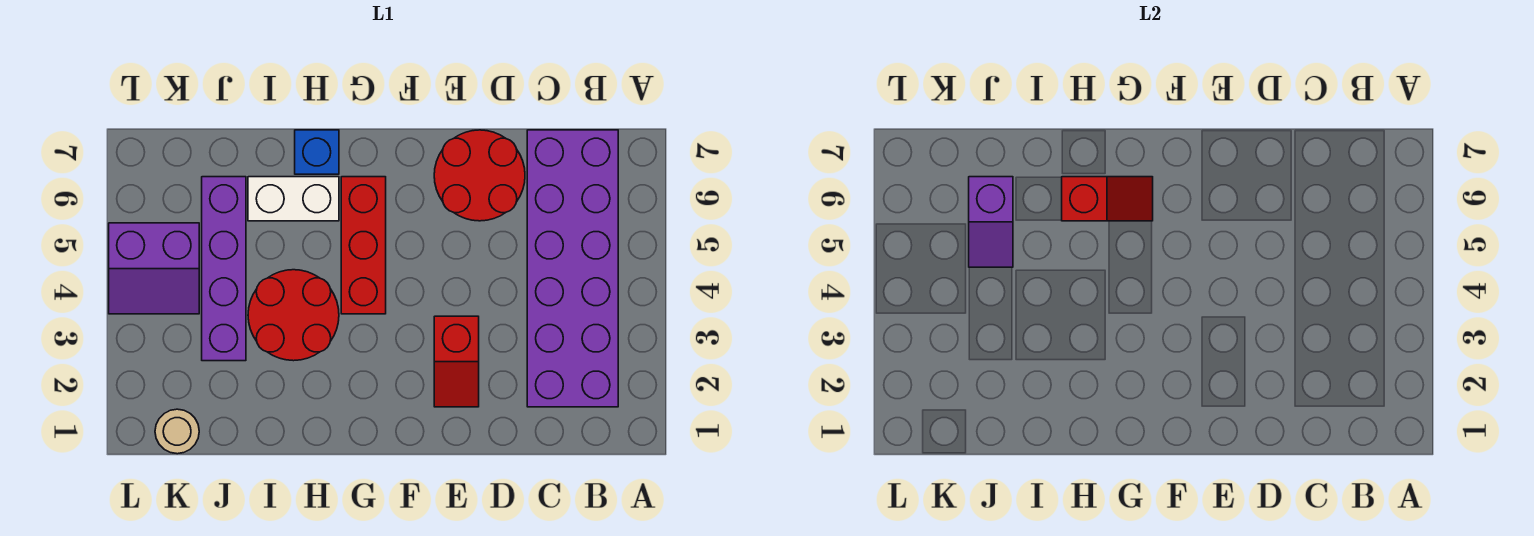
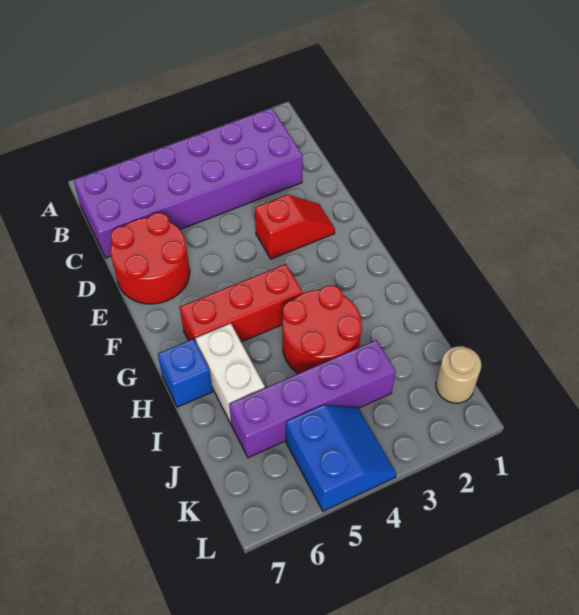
red 1x2 slope [1062,177,1153,221] -> none
purple 1x2 slope [969,177,1013,267] -> none
purple 2x2 slope [109,223,199,314] -> blue 2x2 slope [286,405,396,511]

